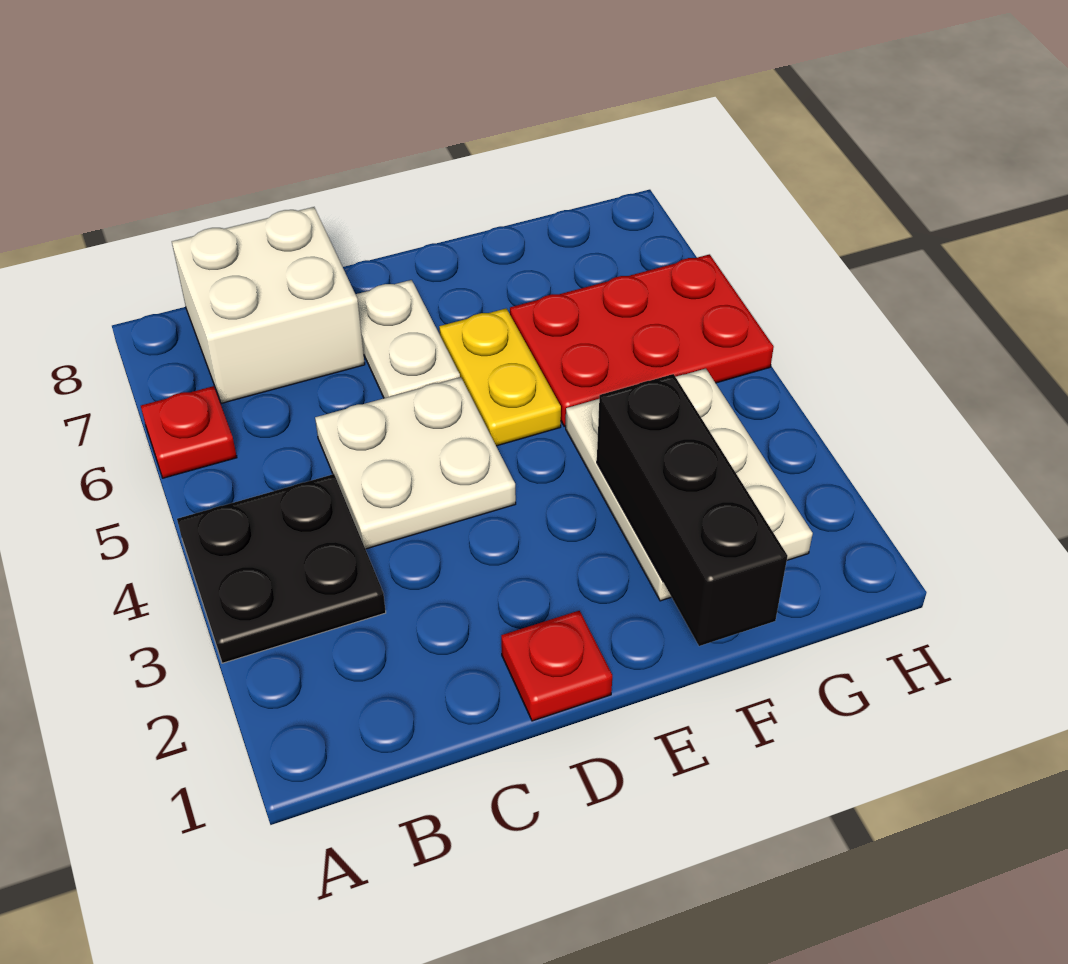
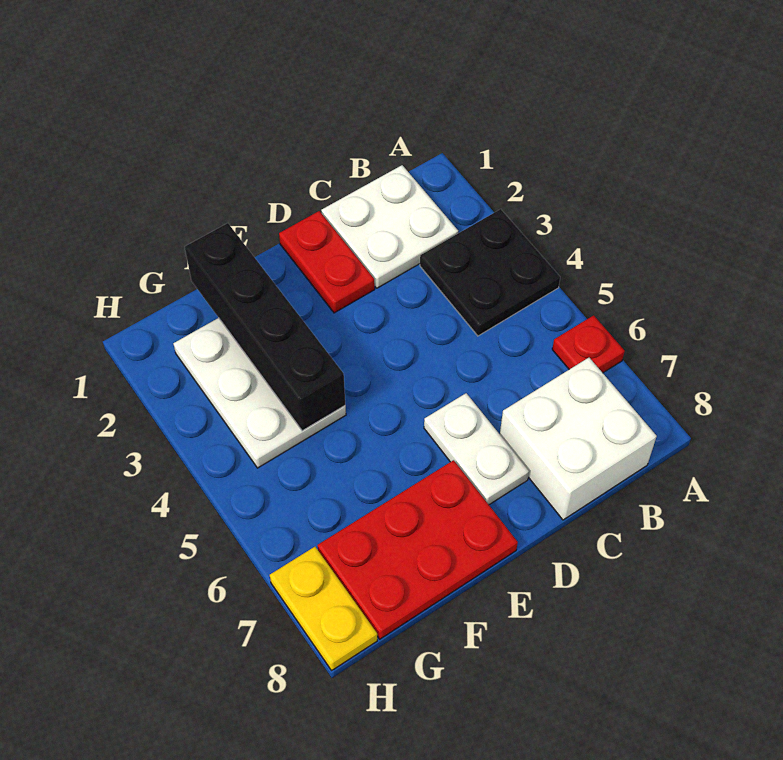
white 2x2 plate [315,377,516,549] -> white 2x2 plate moved to [321,165,458,288]
red 1x1 plate [501,611,612,721] -> red 1x2 plate [279,211,375,313]
yellow 1x2 plate [439,309,561,446] -> yellow 1x2 plate moved to [270,547,377,670]
black 1x3 brick [597,374,788,646] -> black 1x4 brick [185,223,345,431]
red 2x3 plate [510,254,774,426] -> red 2x3 plate moved to [317,460,518,639]

